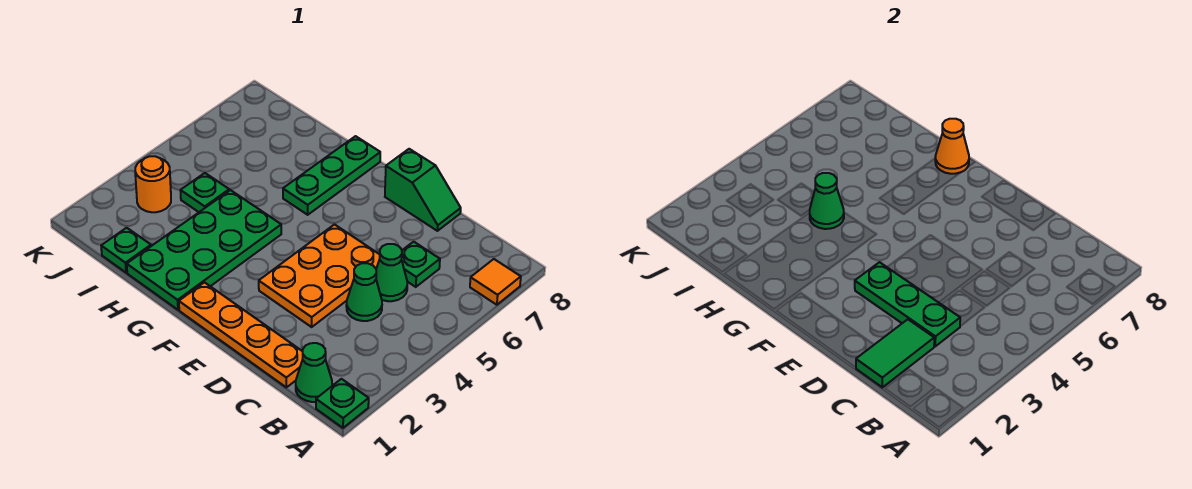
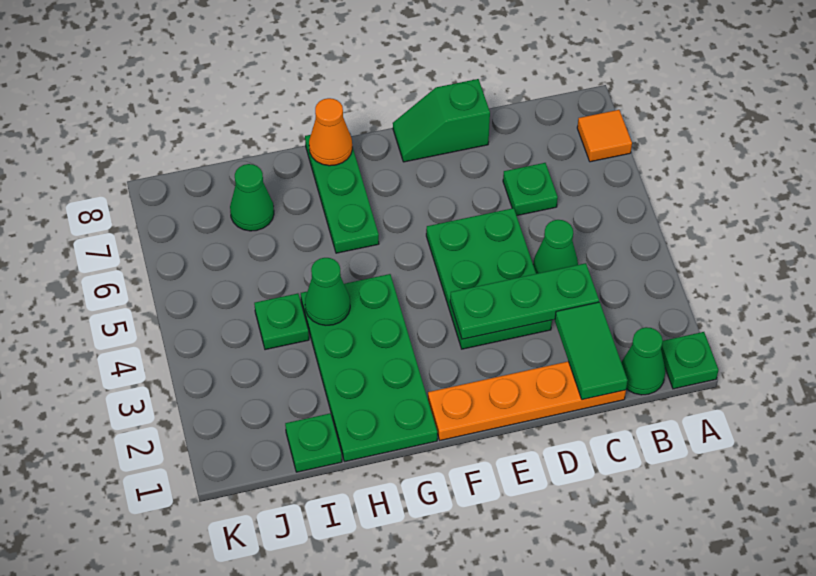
green 1x1 cone [376,244,407,301] -> green 1x1 cone moved to [230,164,274,231]
orange 2x3 plate [259,225,380,327] -> green 2x3 plate [426,208,552,349]
green 1x2 slope [385,149,461,231] -> green 1x2 slope turned to [393,79,490,162]
orange 1x1 round brick [135,156,171,212] -> none

